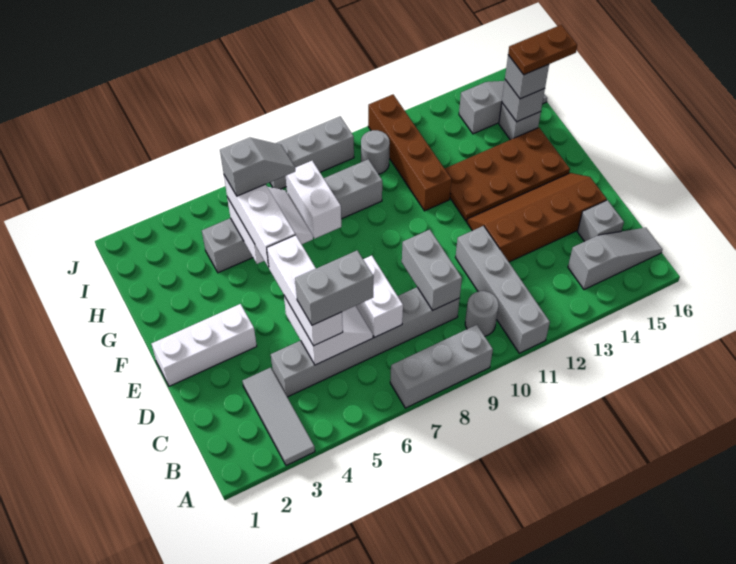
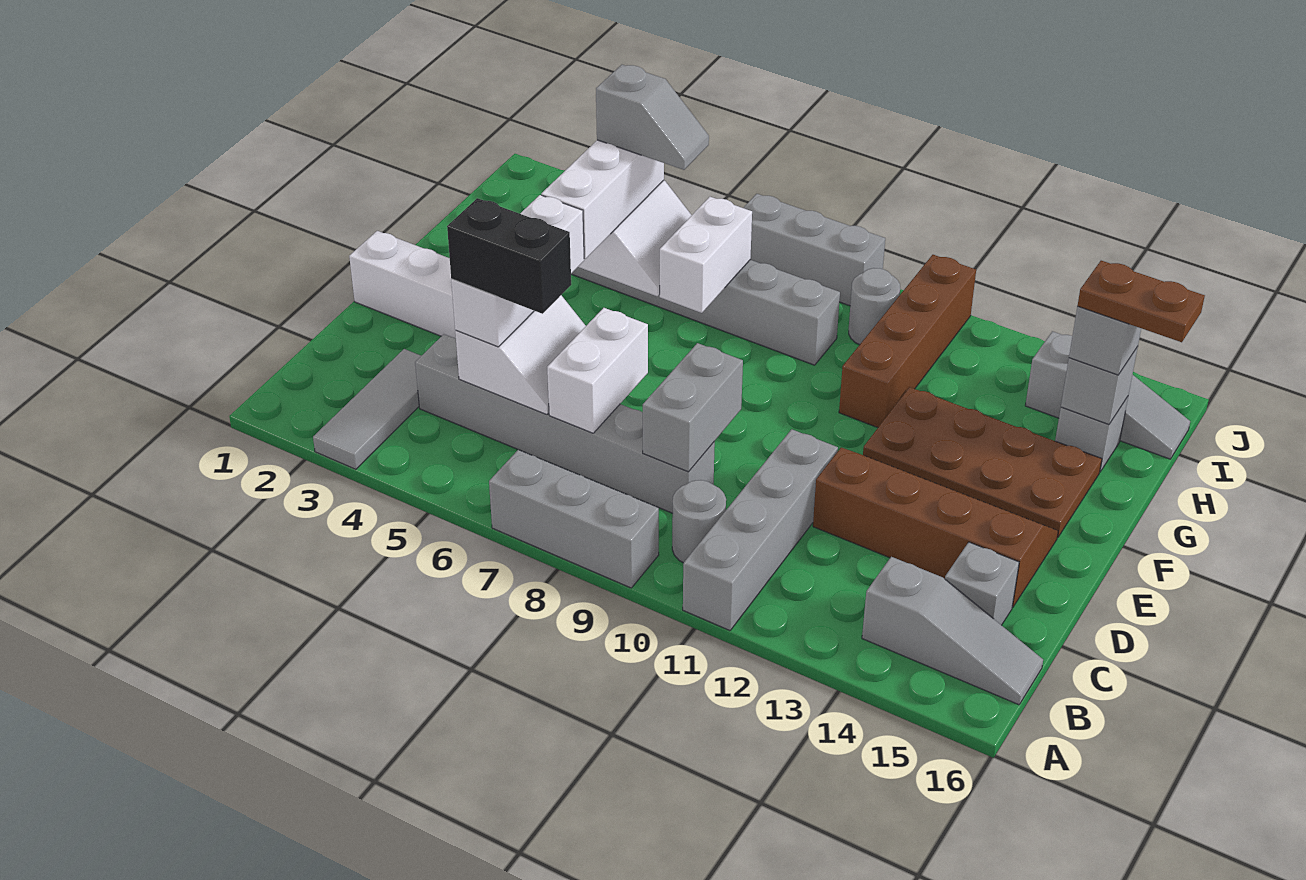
grey 1x2 brick [295,251,373,325] -> black 1x2 brick [447,198,571,314]

